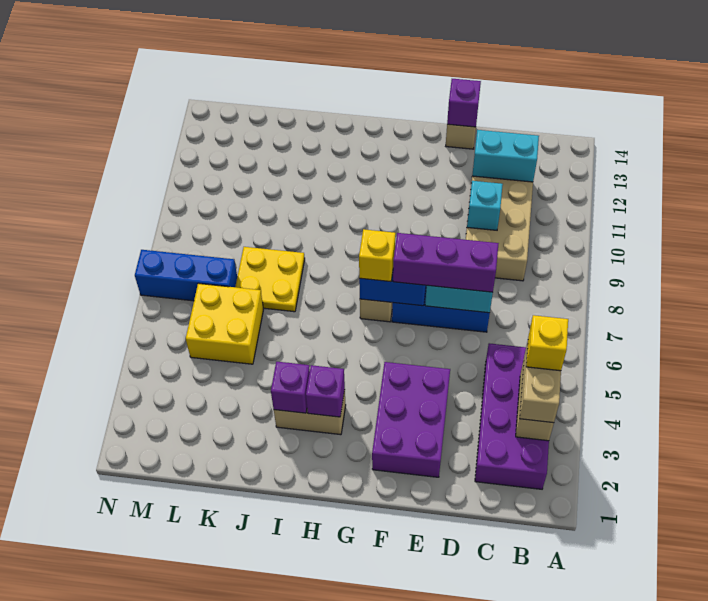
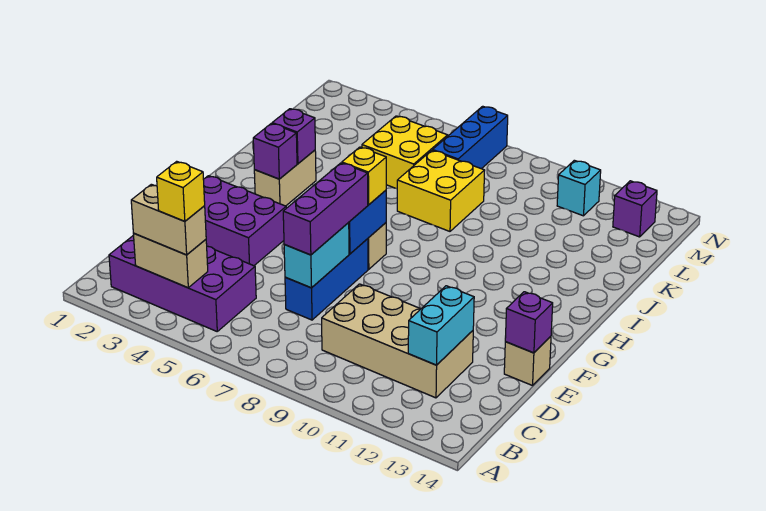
cyan 1x1 brick [467,181,503,230] -> cyan 1x1 brick moved to [557,160,601,216]
yellow 2x2 plate [235,247,305,312] -> yellow 2x2 brick [397,150,485,231]
none -> purple 1x1 brick [613,181,657,237]

